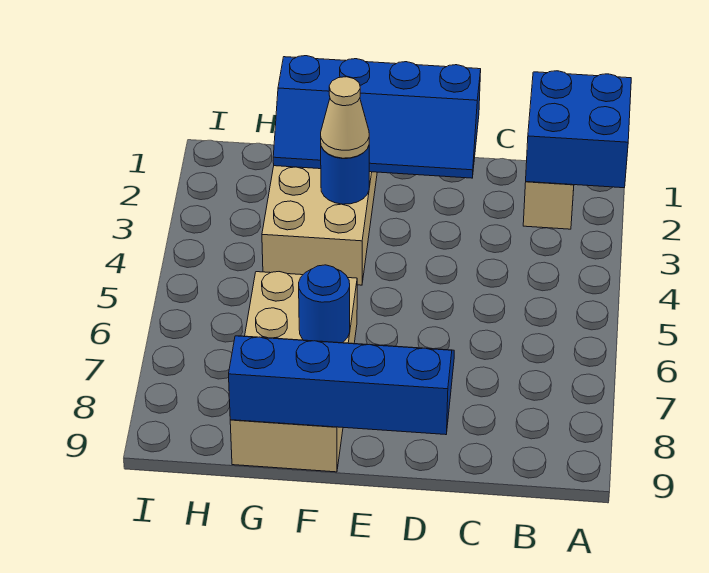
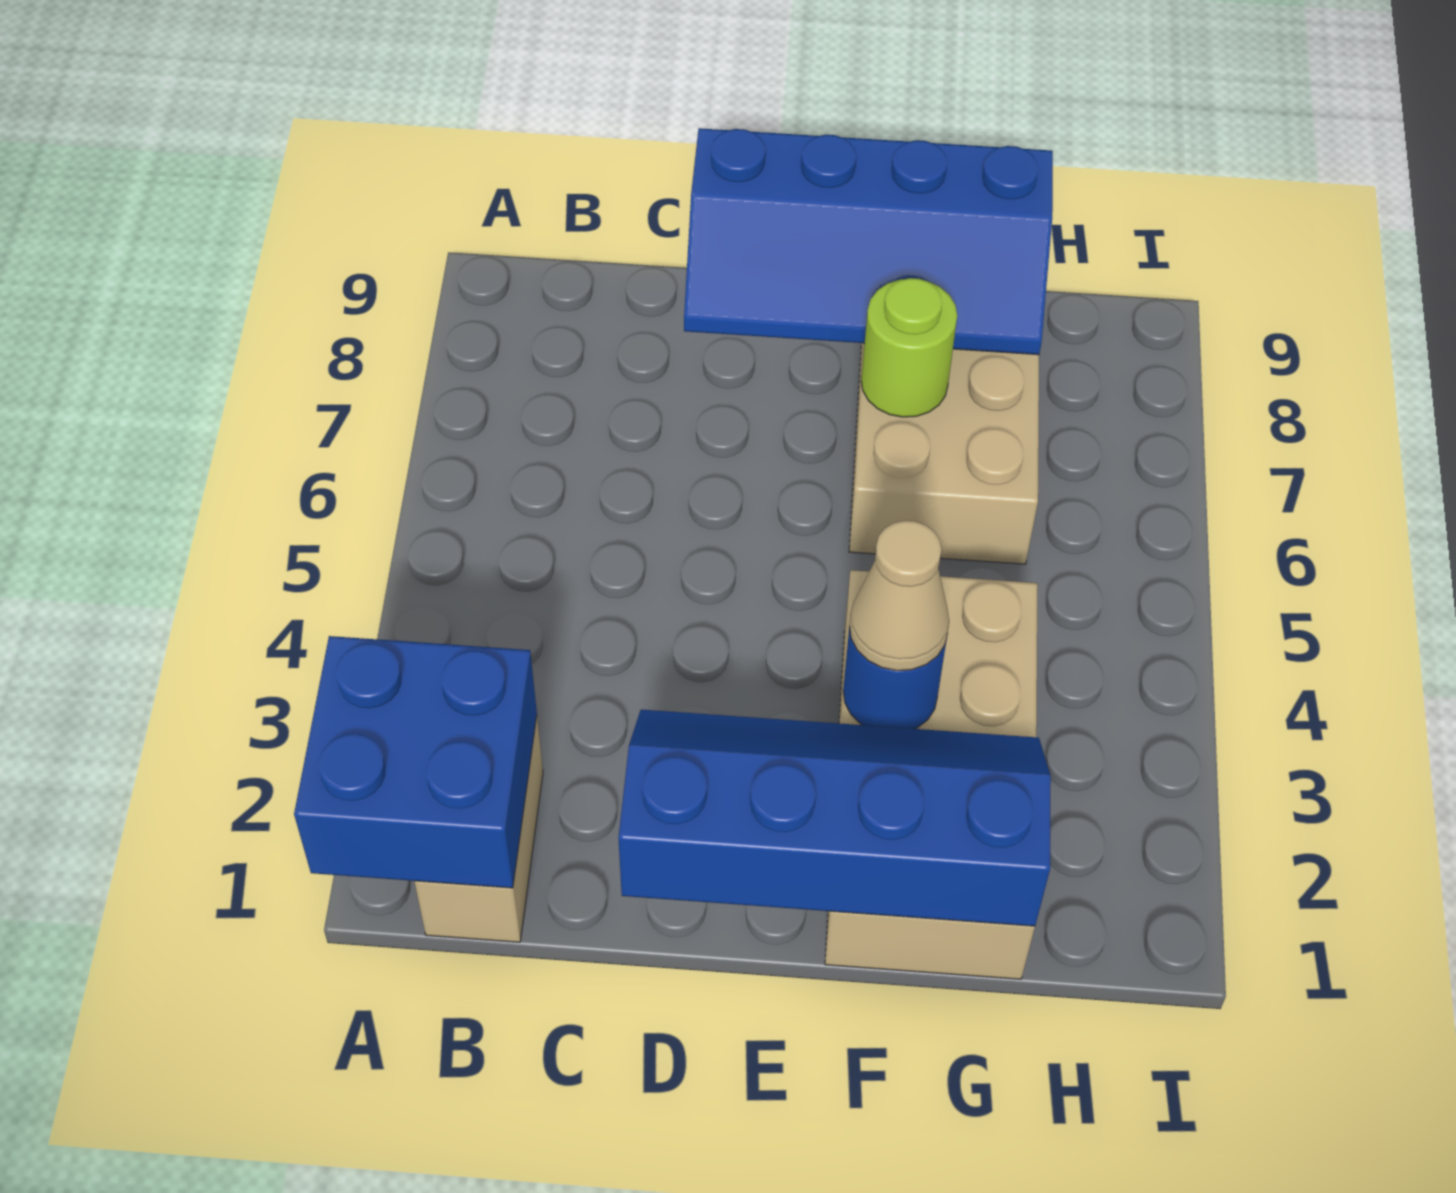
blue 1x1 round brick [299,265,350,343] -> lime 1x1 round brick [861,278,957,417]

